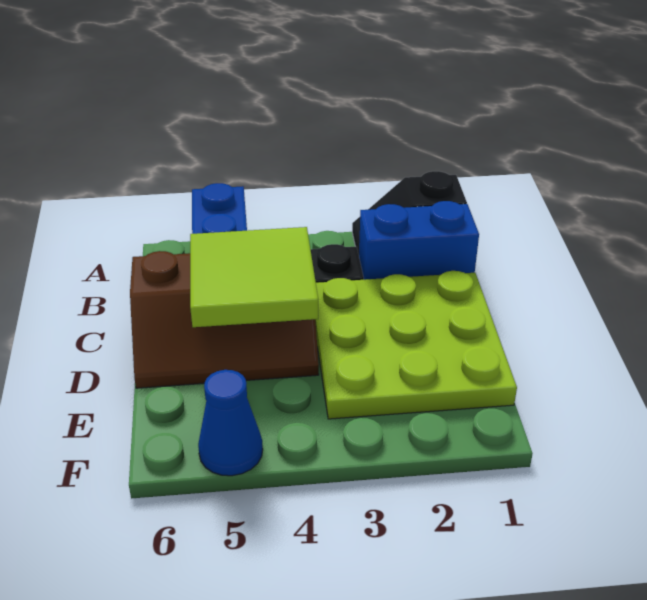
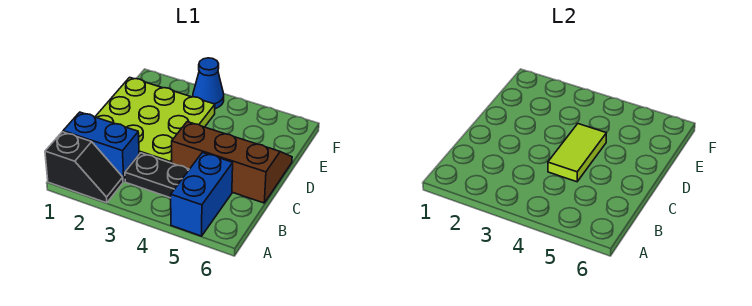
lime 2x2 tile [190,227,318,327] -> lime 1x2 tile [548,124,606,182]
blue 1x1 cone [198,370,263,476] -> blue 1x1 cone moved to [193,58,224,109]

